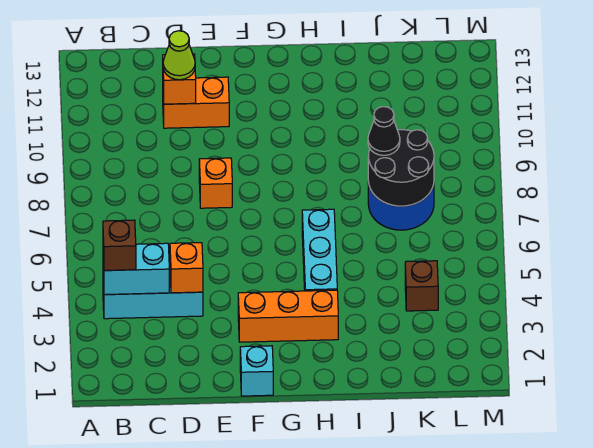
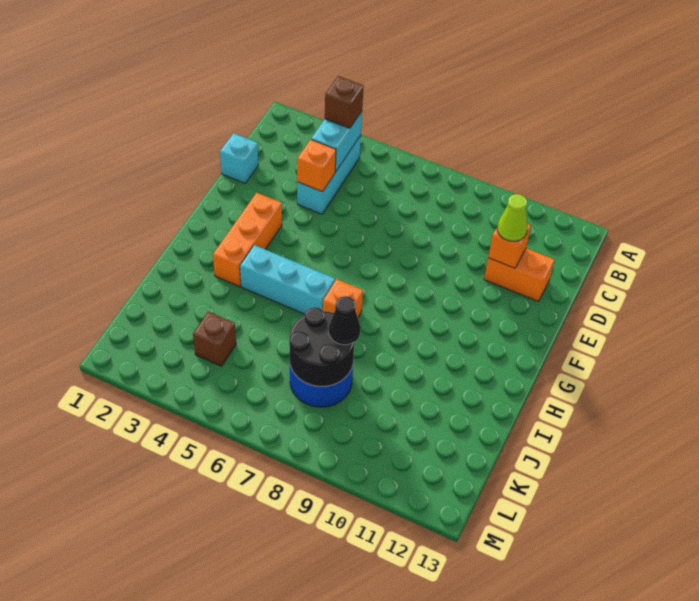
orange 1x2 brick [163,77,229,128] -> orange 1x2 brick turned to [484,248,554,302]
orange 1x1 brick [199,158,232,208] -> orange 1x1 brick moved to [323,279,363,317]
cyan 1x1 brick [240,346,273,396] -> cyan 1x1 brick moved to [220,133,258,183]

